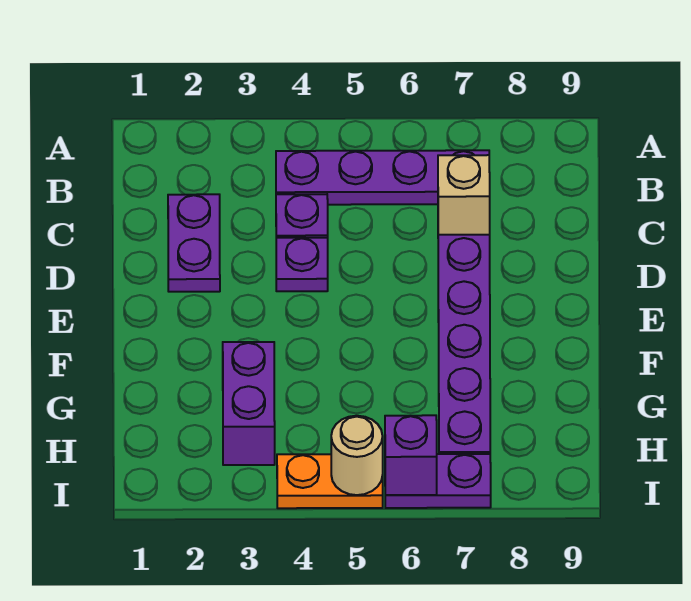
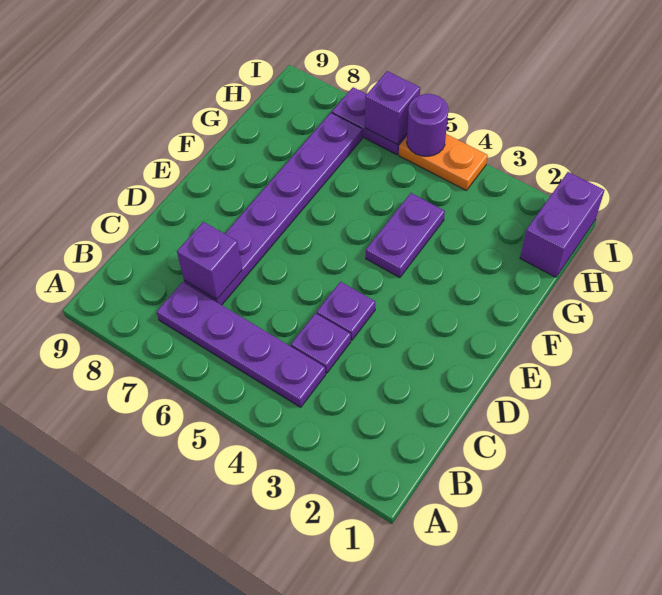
purple 1x2 plate [168,194,220,292] -> purple 1x2 plate moved to [366,193,445,278]
tan 1x1 brick [438,155,490,235] -> purple 1x1 brick [177,222,242,300]
purple 1x2 brick [223,342,275,465] -> purple 1x2 brick moved to [520,172,604,277]
tan 1x1 round brick [331,416,383,495] -> purple 1x1 round brick [407,94,449,156]

